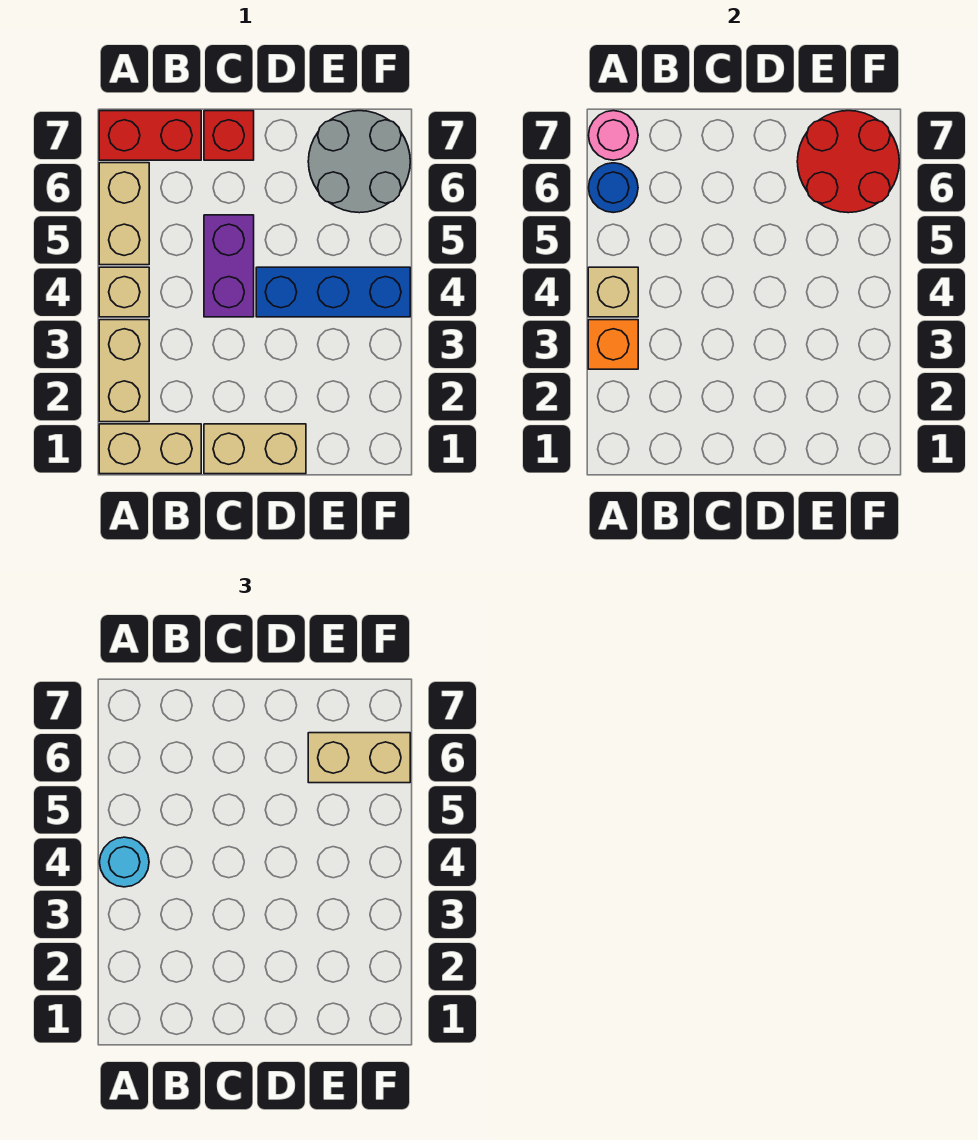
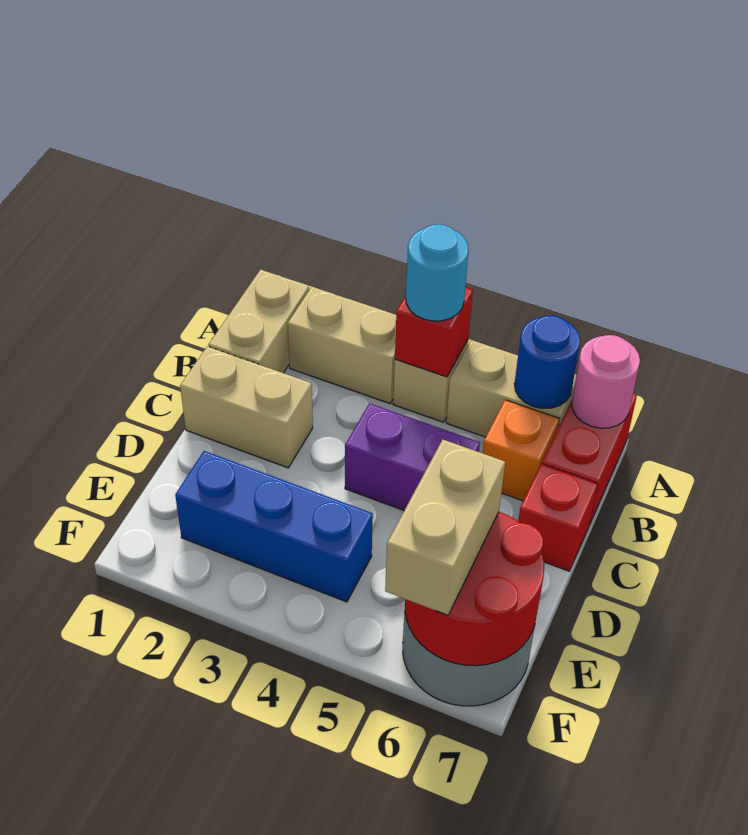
orange 1x1 brick [588,320,638,369] -> orange 1x1 brick moved to [483,400,559,501]
tan 1x1 brick [588,267,638,317] -> red 1x1 brick [395,288,473,377]
tan 1x2 brick [204,424,306,474] -> tan 1x2 brick turned to [180,346,313,468]
blue 1x3 brick [256,267,410,317] -> blue 1x3 brick turned to [175,451,373,602]

